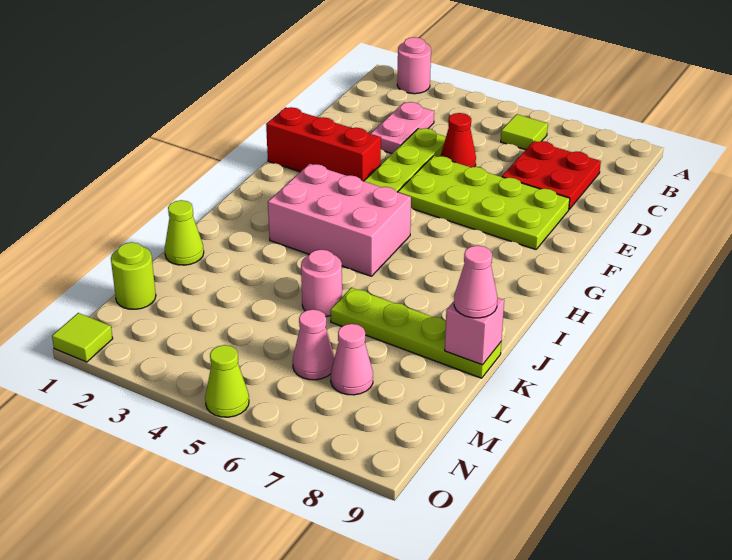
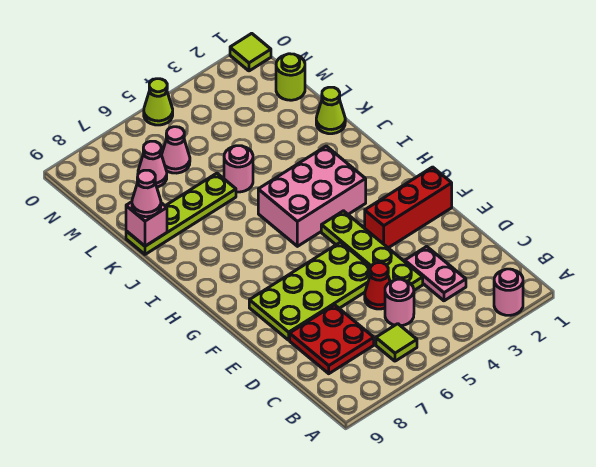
none -> pink 1x1 round brick [385,279,414,326]

